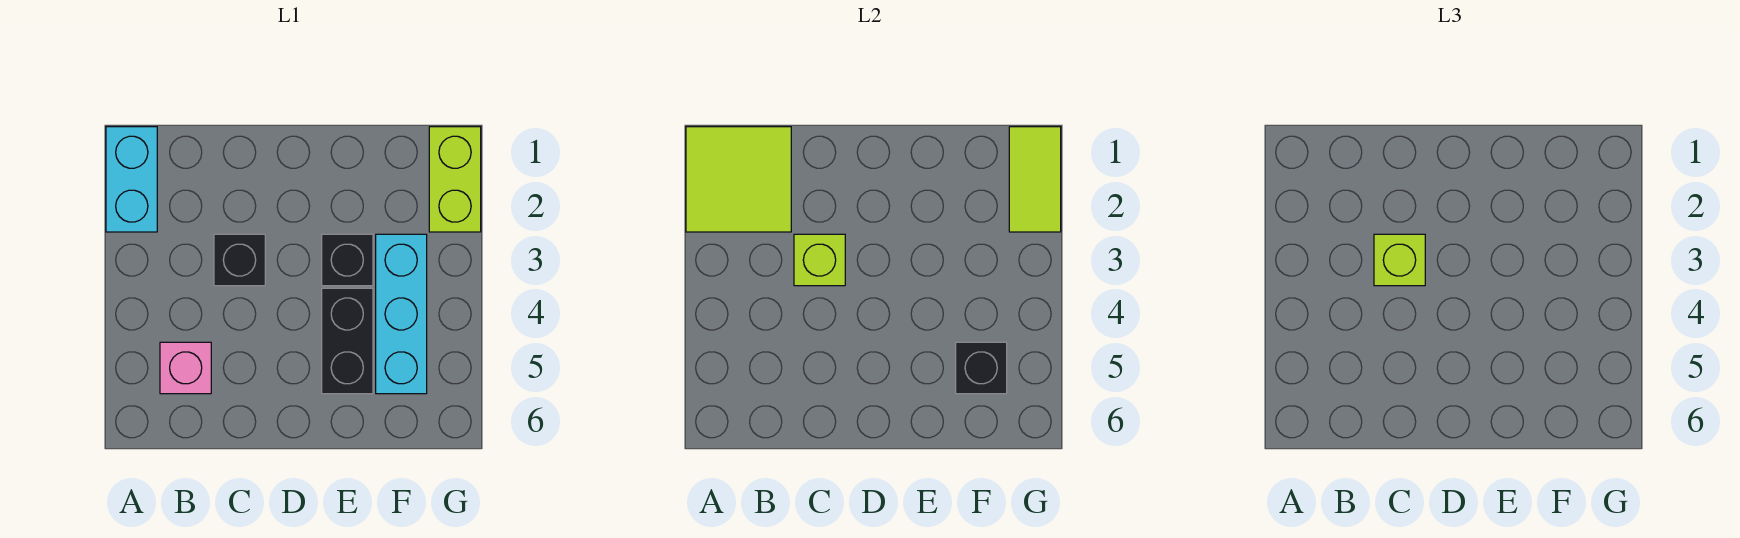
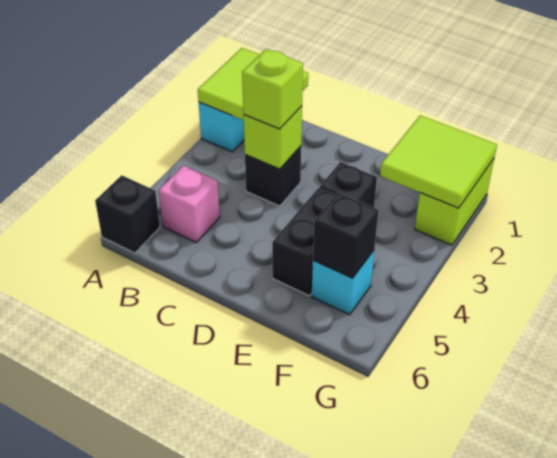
none -> black 1x1 brick [95,175,160,253]
cyan 1x3 brick [376,234,427,394] -> cyan 1x1 brick [312,251,374,315]
lime 1x2 tile [1009,127,1061,232] -> lime 2x2 tile [380,115,497,208]

